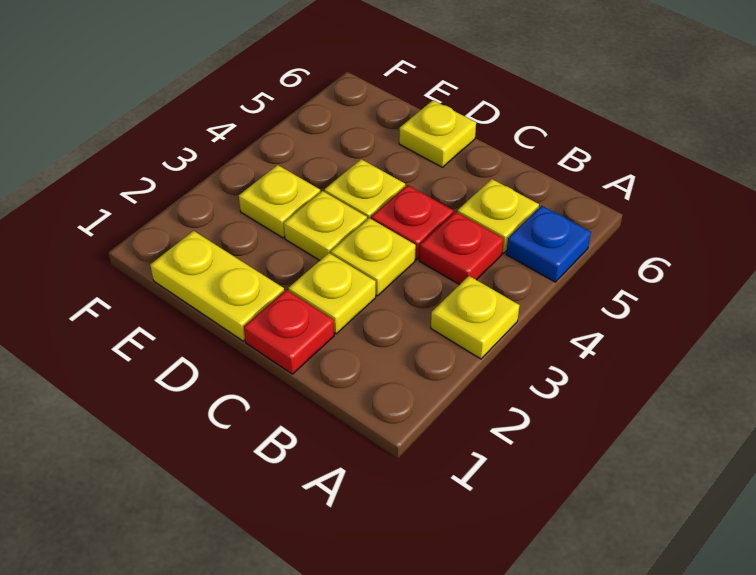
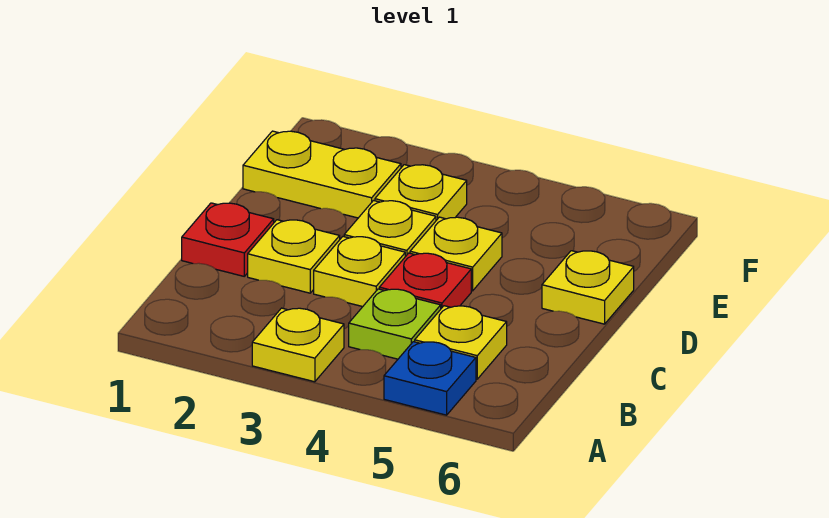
red 1x1 plate [419,212,504,285] -> lime 1x1 plate [349,289,441,359]
yellow 1x2 plate [150,231,284,341] -> yellow 1x2 plate turned to [243,131,401,218]

